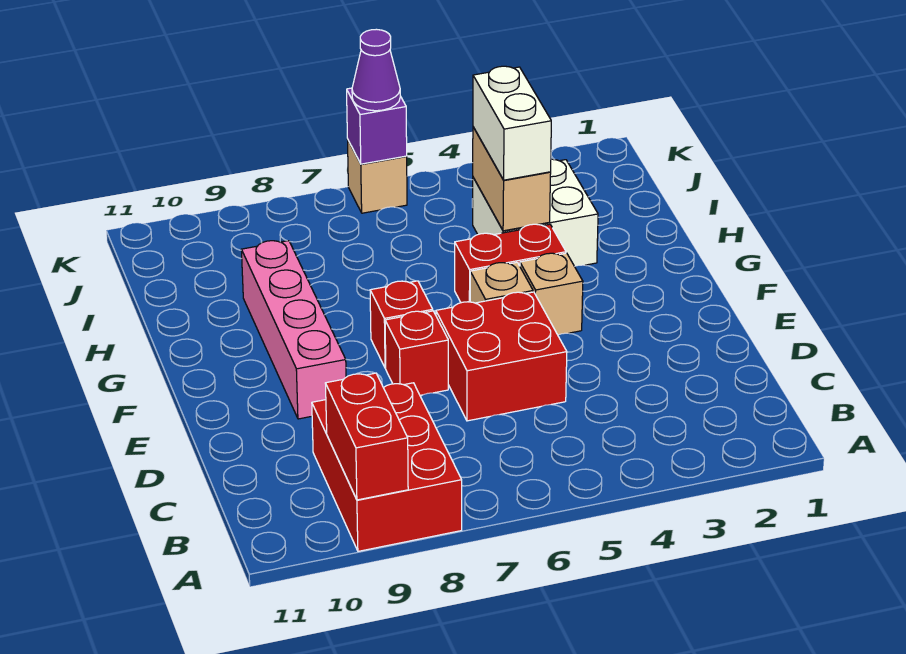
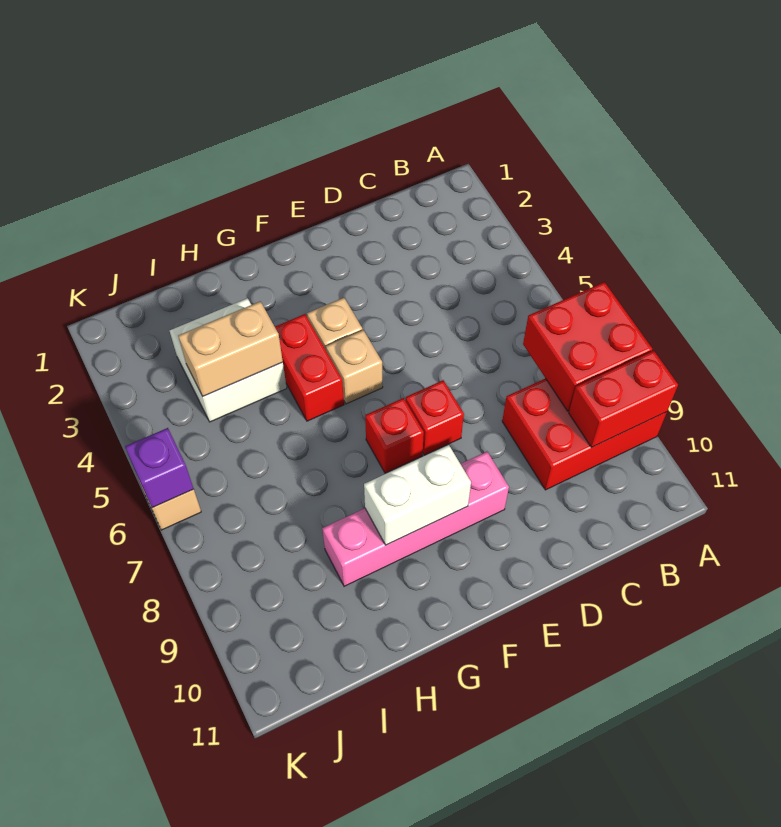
red 2x2 brick [436,292,567,421] -> red 2x2 brick moved to [523,282,652,411]
white 1x2 brick [473,66,551,180] -> white 1x2 brick moved to [364,445,471,545]
purple 1x1 cone [352,29,400,111] -> none

